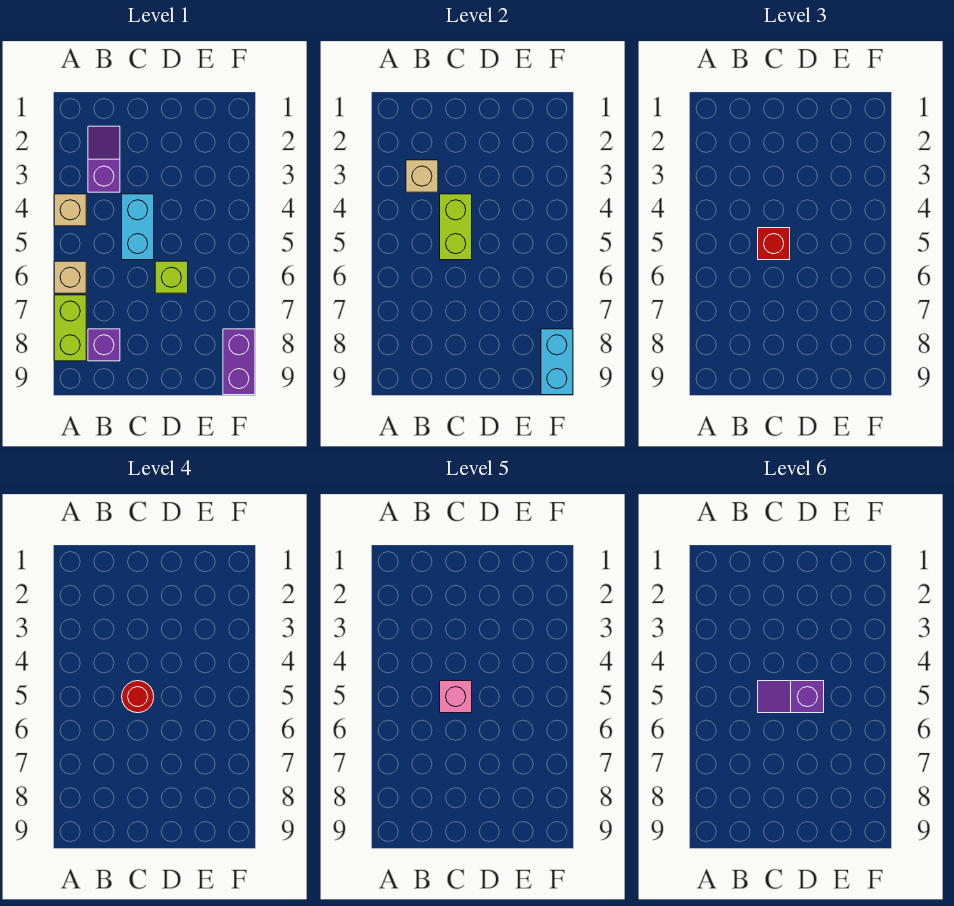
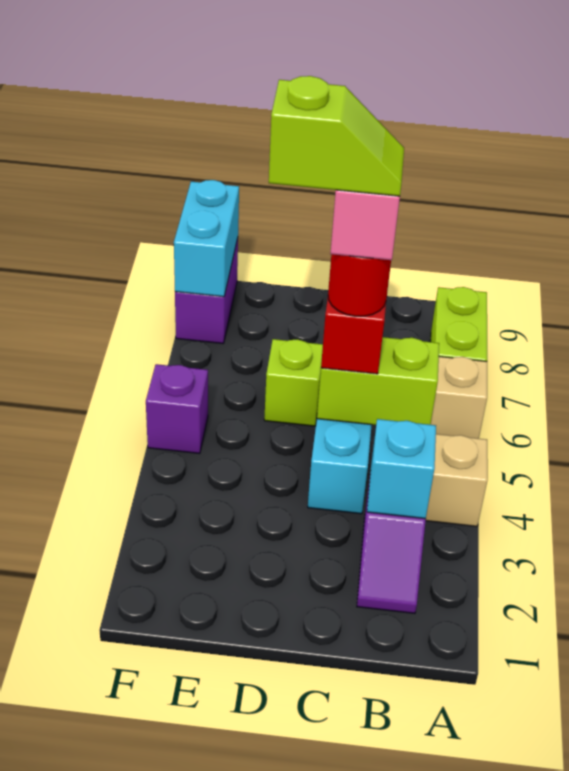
tan 1x1 brick [406,160,438,192] -> cyan 1x1 brick [367,419,436,519]
purple 1x1 brick [88,329,120,361] -> purple 1x1 brick moved to [146,364,208,454]
lime 1x2 brick [440,194,472,260] -> lime 1x2 brick turned to [317,337,439,425]
purple 1x2 slope [758,681,824,713] -> lime 1x2 slope [269,76,404,196]

